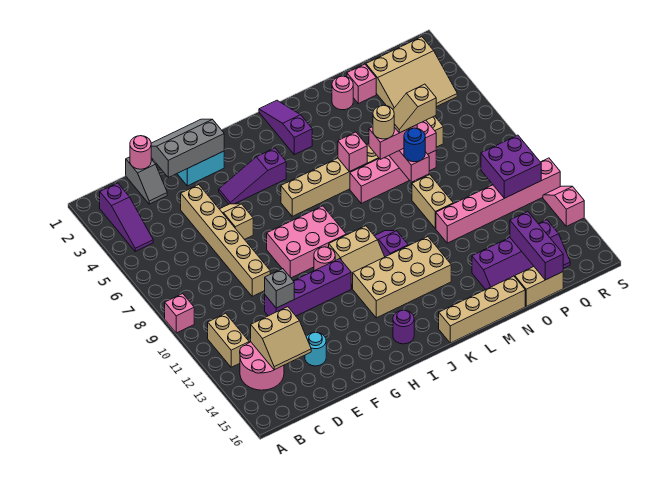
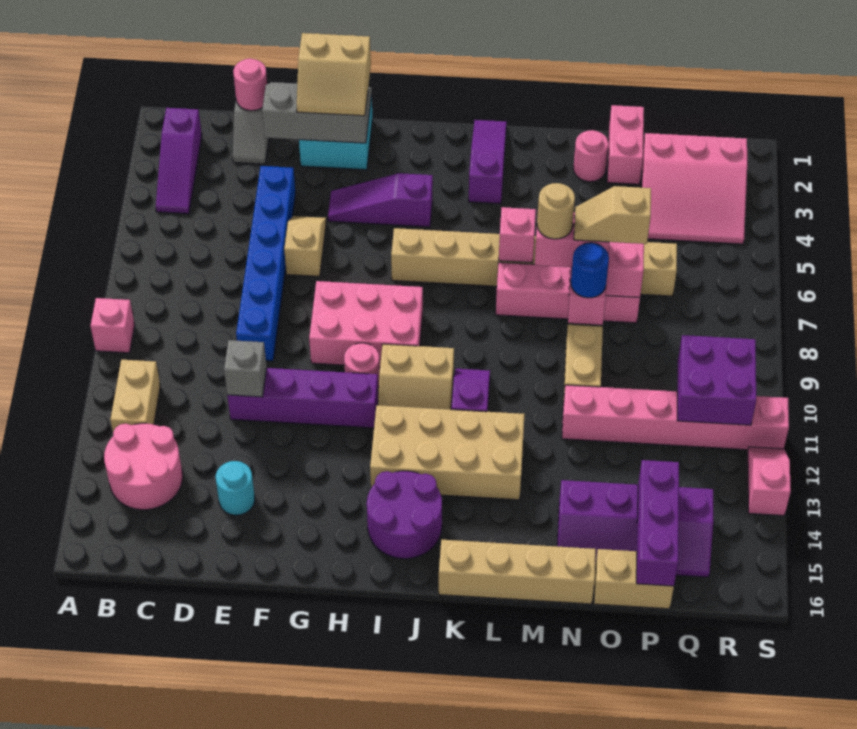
tan 2x2 slope [251,307,311,370] -> tan 2x2 slope moved to [297,33,371,116]
tan 1x6 brick [181,185,270,296] -> blue 1x6 brick [236,166,296,361]
purple 1x1 round brick [393,310,414,344] -> purple 2x2 round brick [367,471,442,559]
pink 1x1 brick [347,64,376,104] -> pink 1x2 brick [607,105,644,184]
tan 3x3 slope [366,37,457,109] -> pink 3x3 slope [641,133,747,244]

